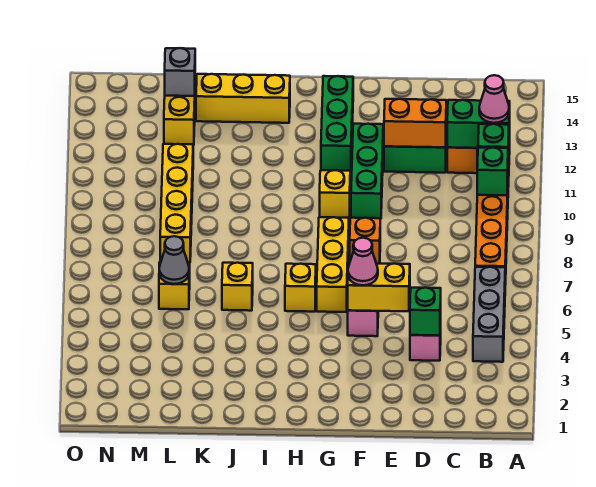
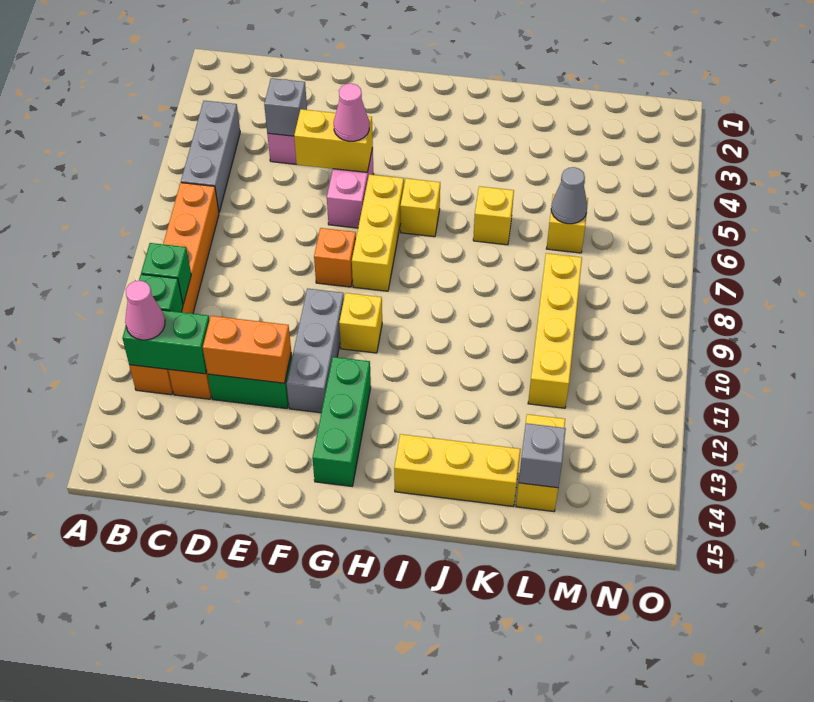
green 1x1 brick [410,288,441,336] -> grey 1x1 brick [264,78,307,136]
green 1x3 brick [351,124,383,219] -> grey 1x3 brick [287,288,344,413]

